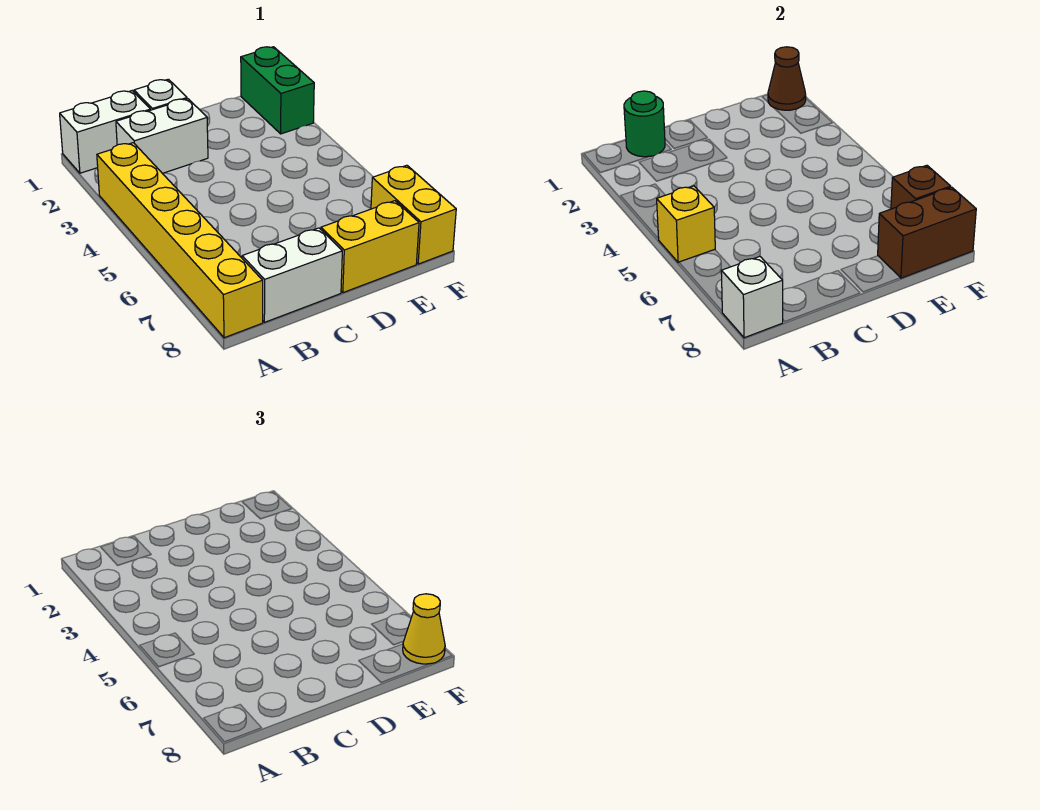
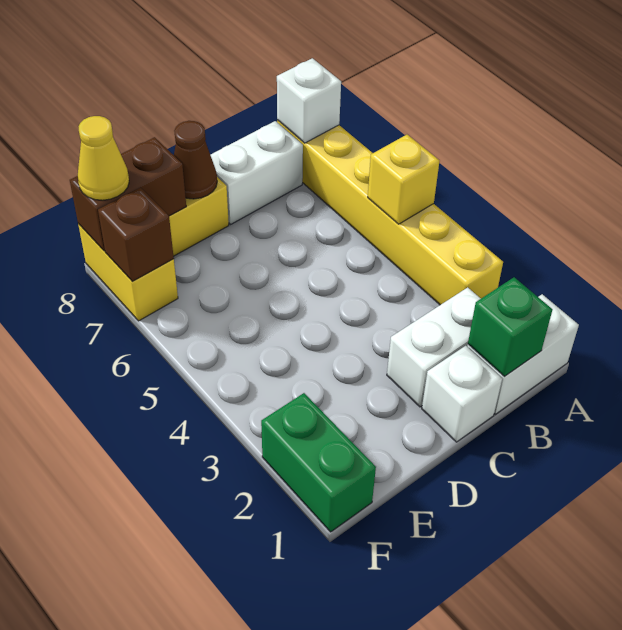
green 1x1 round brick [624,91,665,157] -> green 1x1 brick [468,277,552,376]
brown 1x1 cone [768,47,806,110] -> brown 1x1 cone moved to [174,121,217,199]

